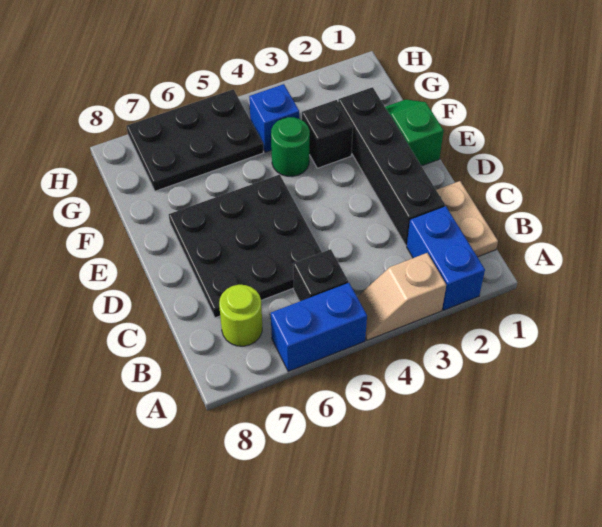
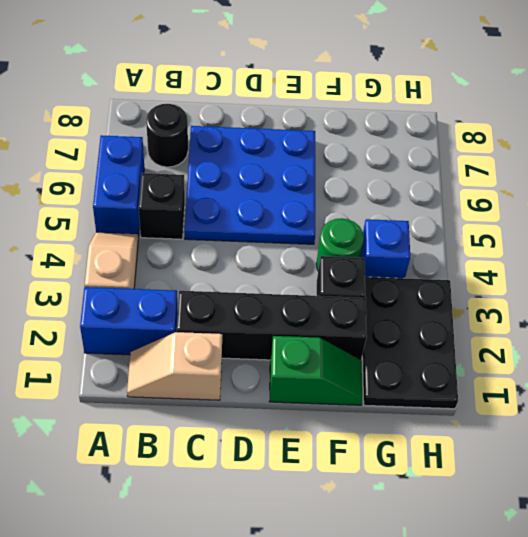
tan 1x2 plate [436,181,498,257] -> tan 1x2 slope [127,332,222,400]
lime 1x1 round brick [219,285,262,346] -> black 1x1 round brick [146,104,188,167]
black 3x3 plate [169,174,322,318] -> blue 3x3 plate [185,126,315,244]
black 2x3 plate [127,89,264,191] -> black 2x3 plate moved to [362,277,458,409]

